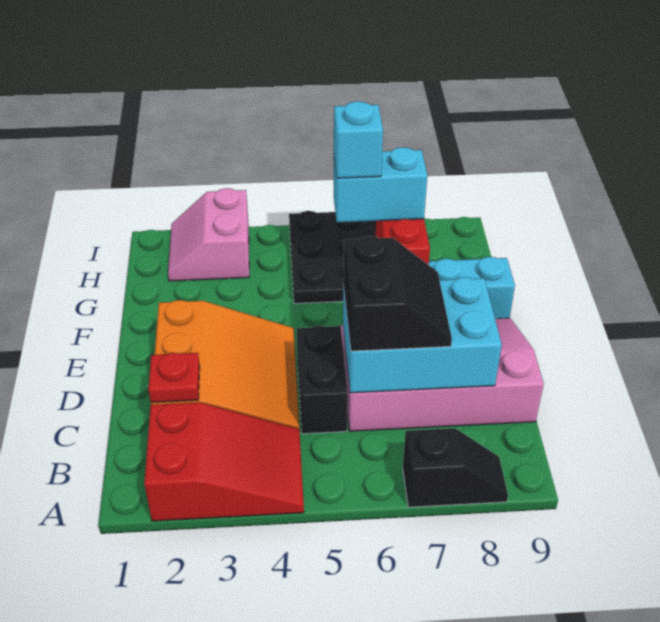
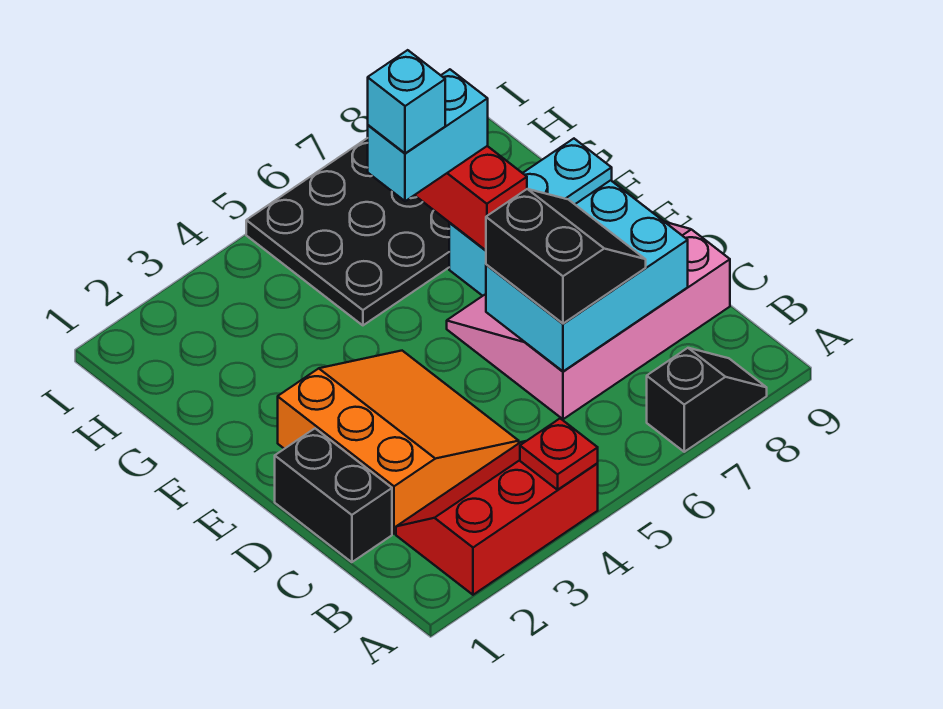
red 2x3 slope [144,402,304,521] -> red 2x3 slope turned to [396,441,598,595]
red 1x1 plate [148,353,200,403] -> red 1x1 plate moved to [520,418,598,490]
black 1x2 brick [297,326,348,434] -> black 1x2 brick moved to [275,429,392,562]
pink 2x2 slope [168,188,249,281] -> none

